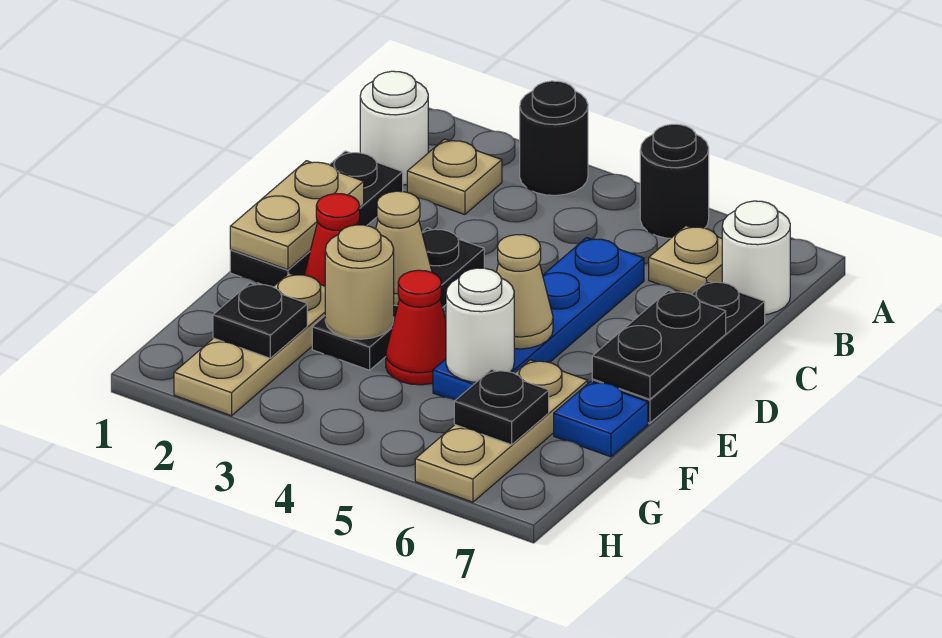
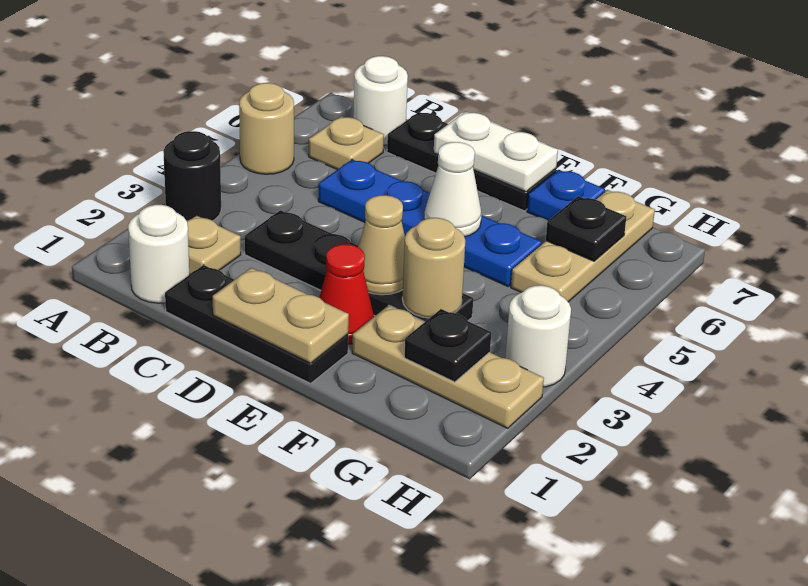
black 1x1 round brick [640,124,709,238] -> tan 1x1 round brick [239,83,294,174]
black 1x3 plate [312,228,484,370] -> black 1x4 plate [245,210,473,322]
black 1x2 plate [592,290,726,399] -> white 1x2 plate [434,112,558,192]
tan 1x1 cone [496,235,553,349] -> white 1x1 cone [424,142,482,237]
red 1x1 cone [386,270,446,385] -> none
white 1x1 round brick [446,268,514,382] -> white 1x1 round brick moved to [505,285,571,387]
tan 1x3 plate [415,360,588,502] -> tan 1x3 plate turned to [511,190,655,302]

